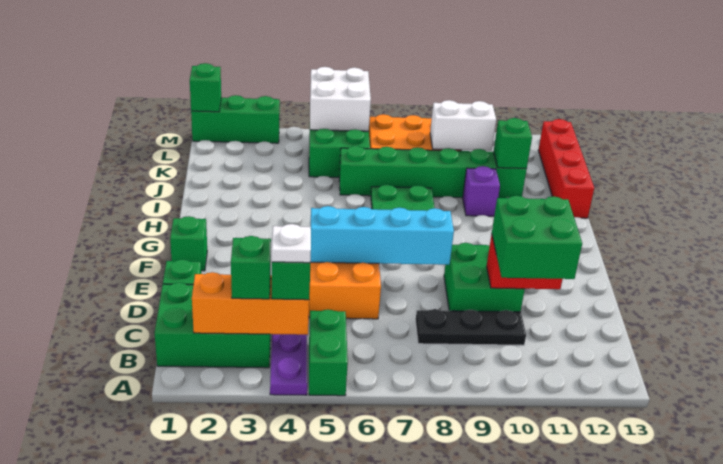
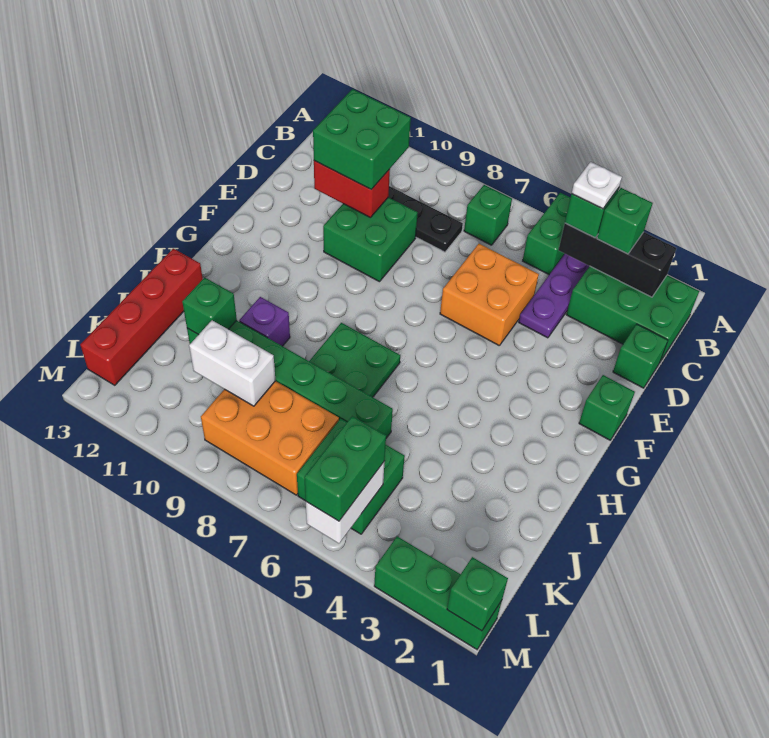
orange 1x3 brick [192,272,309,335] -> black 1x3 brick [559,223,676,297]
none -> green 1x1 brick [464,185,512,245]
cyan 1x4 brick [310,206,454,265] -> none
white 2x2 brick [310,67,371,131] -> white 1x2 brick [306,461,385,543]
none -> green 1x2 brick [304,416,386,521]

